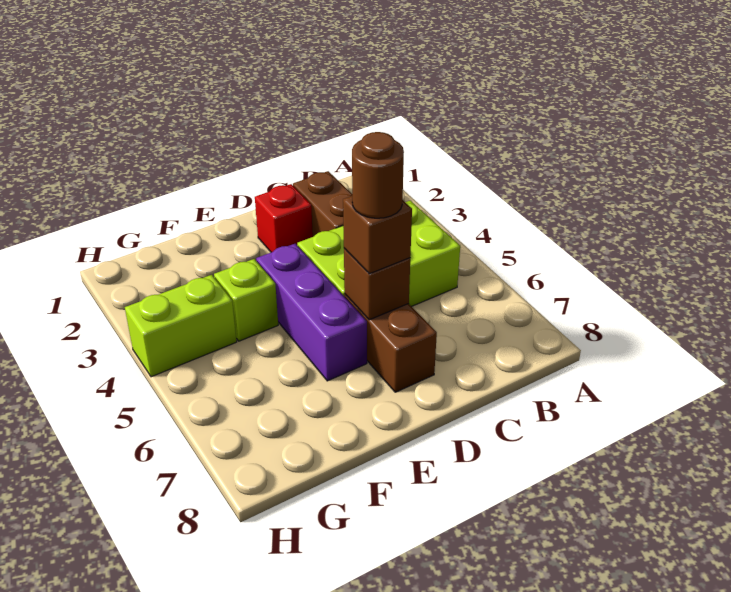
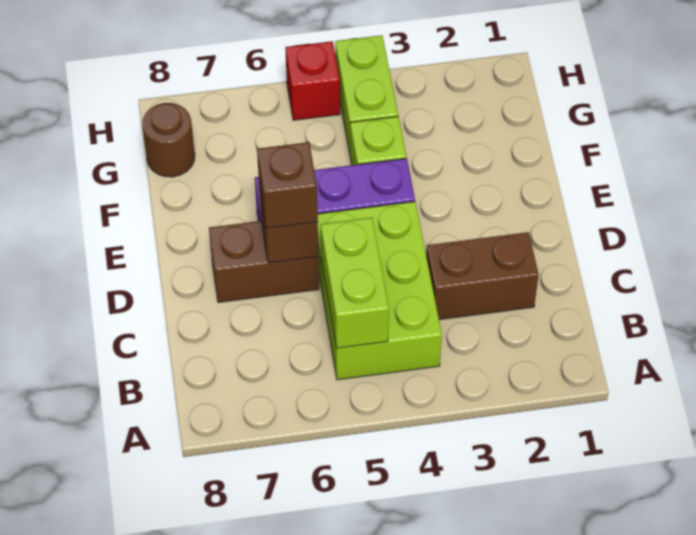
none -> lime 1x2 brick [321,218,389,348]
red 1x1 brick [255,184,313,252] -> red 1x1 brick moved to [285,41,340,120]
brown 1x1 round brick [352,132,404,218] -> brown 1x1 round brick moved to [142,103,195,177]

